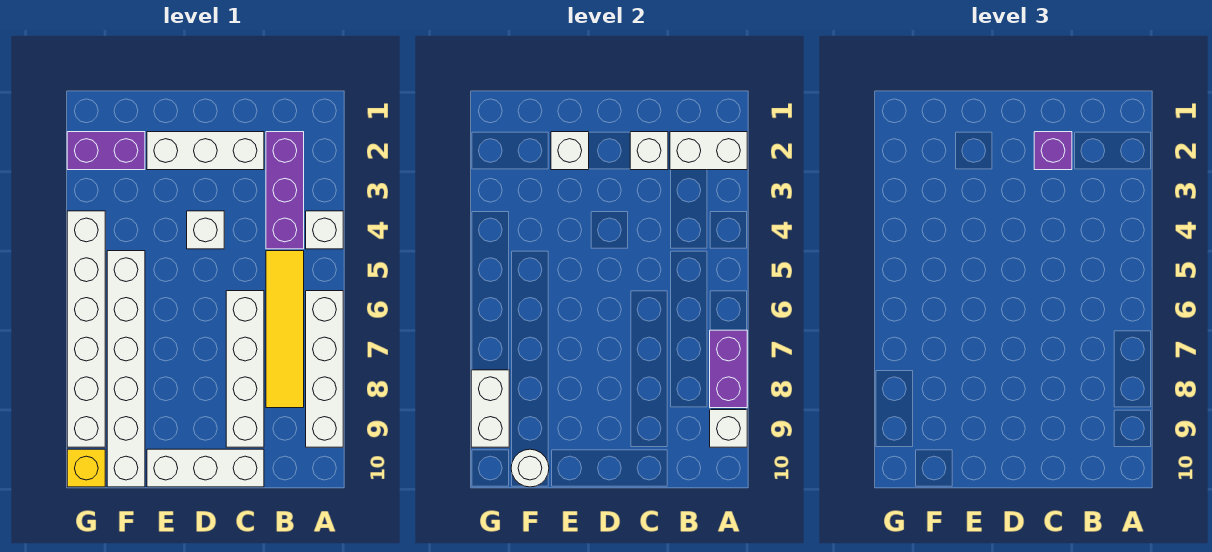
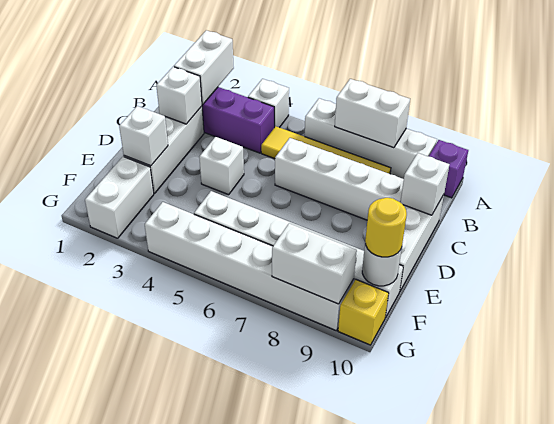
purple 1x2 brick [710,330,747,408] -> white 1x2 brick [335,79,410,148]
white 1x1 brick [710,410,747,447] -> white 1x1 brick moved to [401,153,449,215]
purple 1x1 brick [1034,132,1072,170] -> purple 1x1 brick moved to [429,140,468,198]
purple 1x2 brick [67,132,145,170] -> white 1x2 brick [85,157,154,238]
none -> yellow 1x1 round brick [365,198,407,257]

